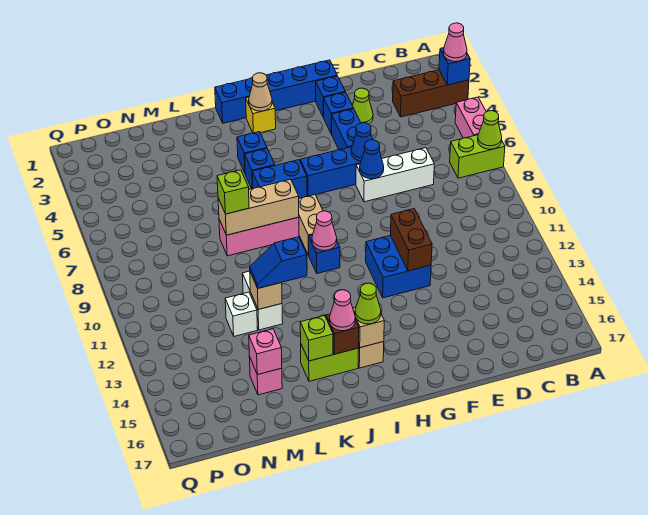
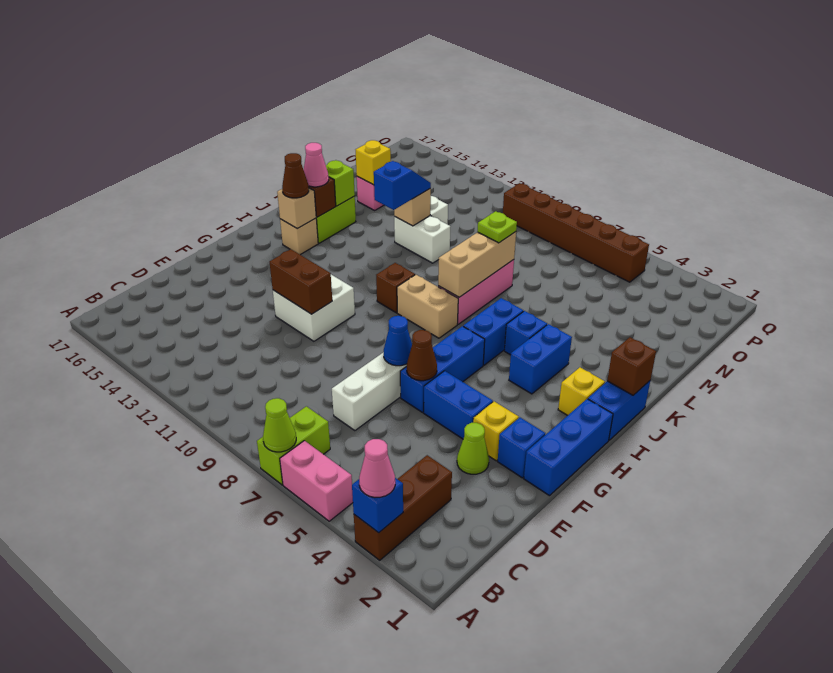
blue 1x1 brick [324,92,353,134] -> yellow 1x1 brick [473,401,519,461]
blue 1x1 cone [351,123,373,161] -> brown 1x1 cone [407,330,437,381]
blue 2x2 brick [366,236,431,298] -> white 2x2 brick [273,275,355,341]
tan 1x1 cone [249,73,272,111] -> none
blue 1x1 brick [309,235,340,274] -> brown 1x1 brick [376,263,415,313]
pink 1x1 cone [312,211,337,251] -> none
lime 1x1 cone [355,283,381,324] -> brown 1x1 cone [282,153,309,198]
none -> brown 1x1 brick [607,337,656,395]
blue 1x1 brick [237,132,267,173] -> blue 1x2 brick [509,324,572,394]
lime 1x1 brick [217,170,249,214] -> lime 1x1 plate [477,211,517,243]
pink 1x1 brick [249,329,282,375] -> yellow 1x1 brick [356,140,391,185]
none -> brown 1x6 brick [503,183,649,282]

